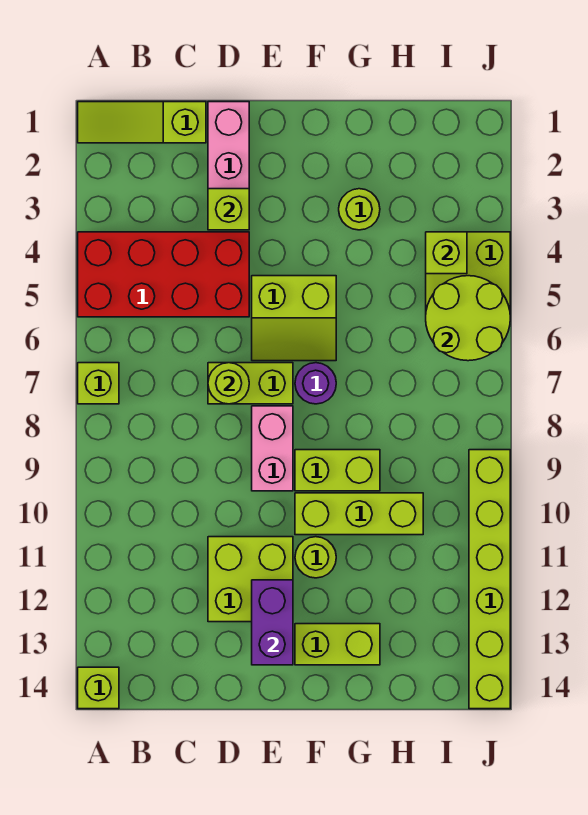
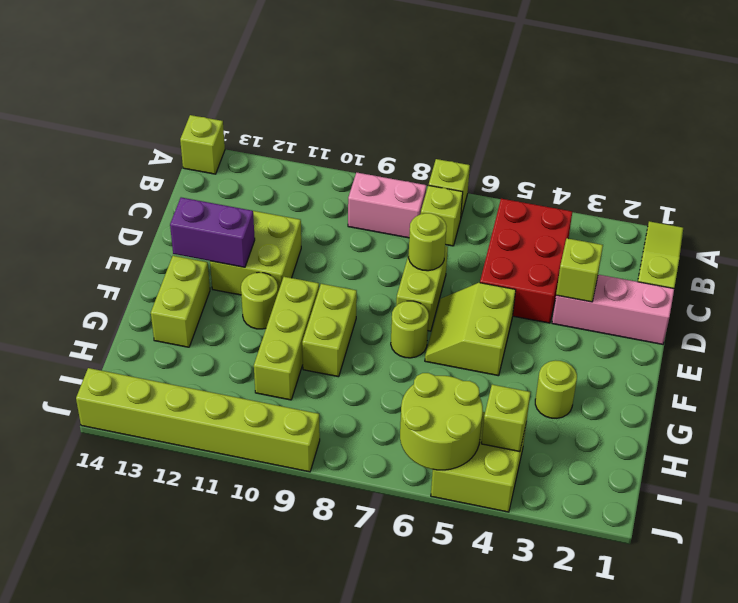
red 2x4 brick [78,232,249,317] -> red 2x3 brick [480,199,572,323]
none -> lime 1x1 brick [421,185,463,246]
pink 1x2 brick [252,406,293,491] -> pink 1x2 brick moved to [348,173,426,238]
purple 1x1 round brick [295,363,336,404] -> lime 1x1 round brick [391,301,429,358]

